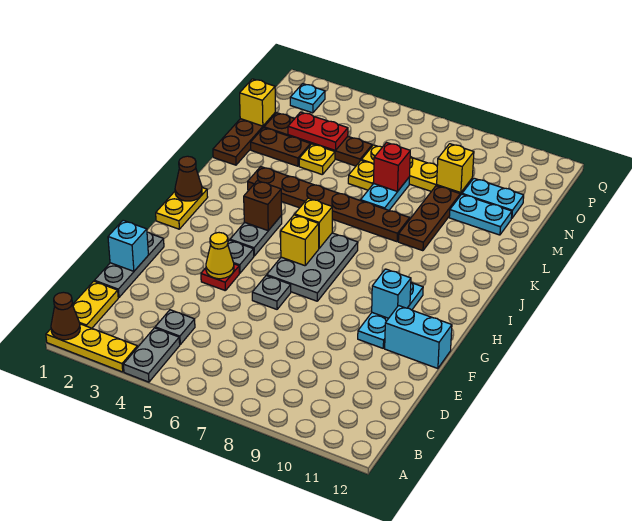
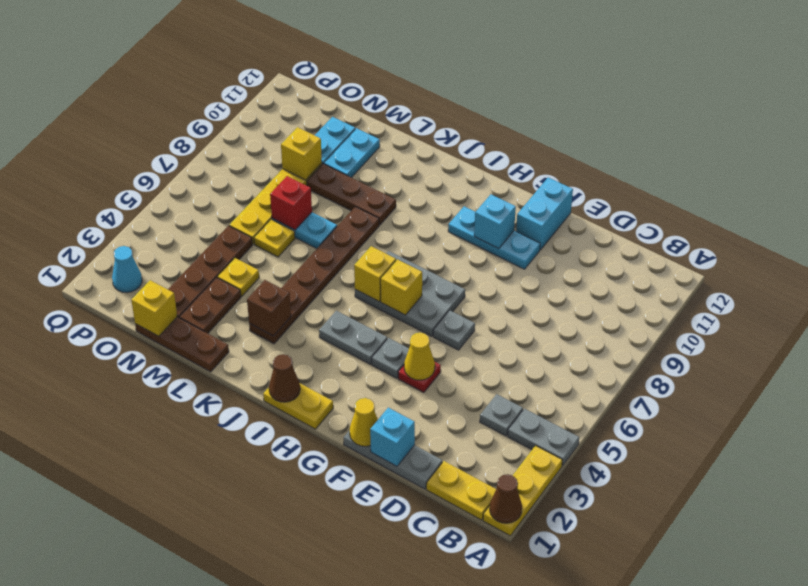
none -> yellow 1x1 cone [350,398,378,446]
brown 1x1 brick [244,181,282,230] -> brown 1x1 brick moved to [247,280,291,336]
red 1x2 plate [288,112,348,150] -> none
cyan 1x1 plate [290,84,325,113] -> cyan 1x1 cone [112,246,142,293]

